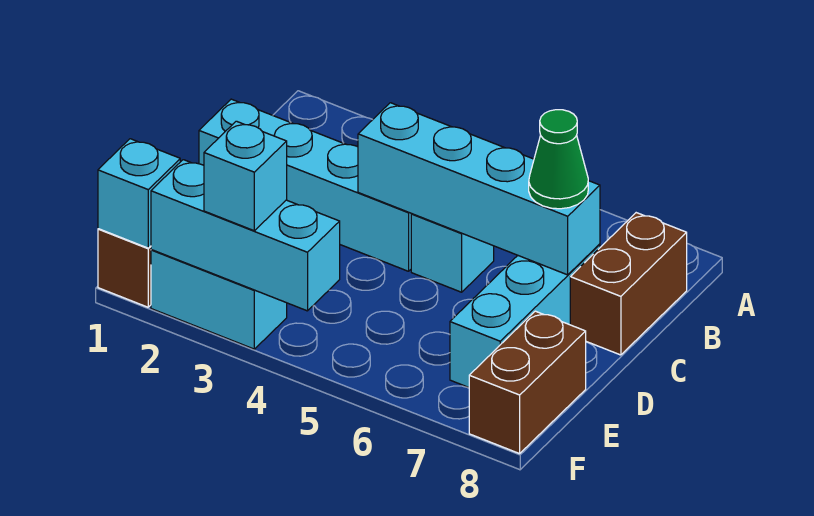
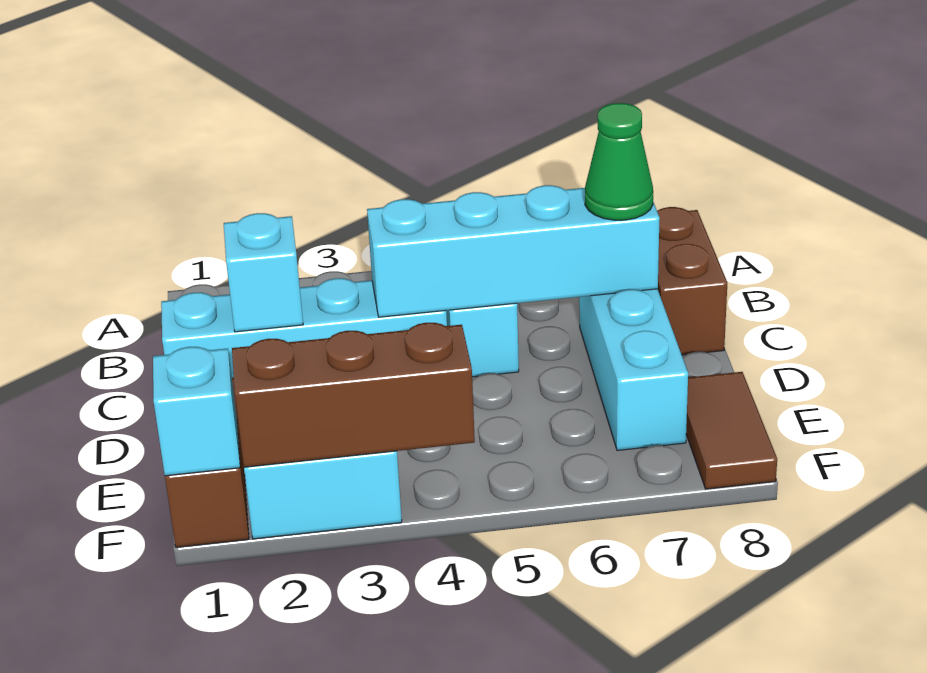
brown 1x2 brick [469,311,586,454] -> brown 1x2 tile [686,372,777,489]
cyan 1x3 brick [151,160,340,311] -> brown 1x3 brick [232,323,475,467]
cyan 1x1 brick [204,121,287,231] -> cyan 1x1 brick moved to [224,213,303,332]

